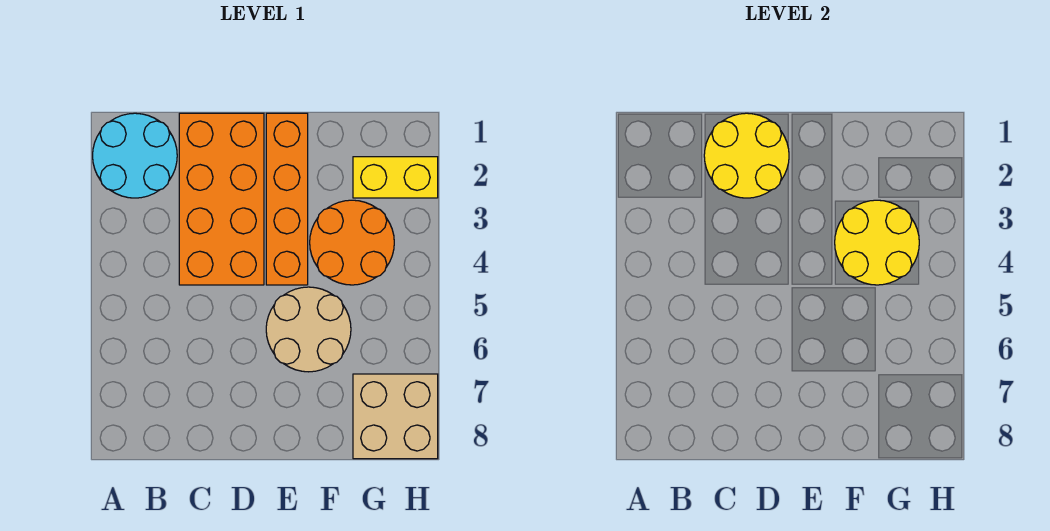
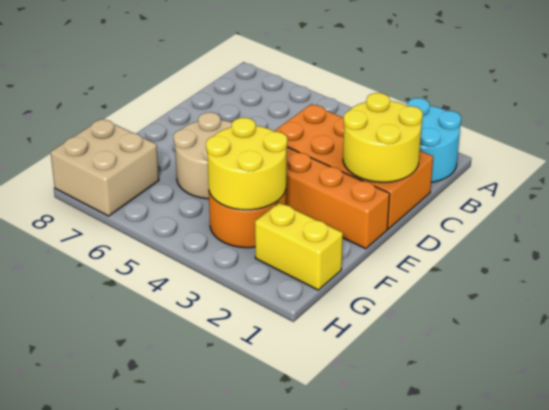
yellow 1x2 brick [353,157,438,198] -> yellow 1x2 brick turned to [255,203,343,290]

